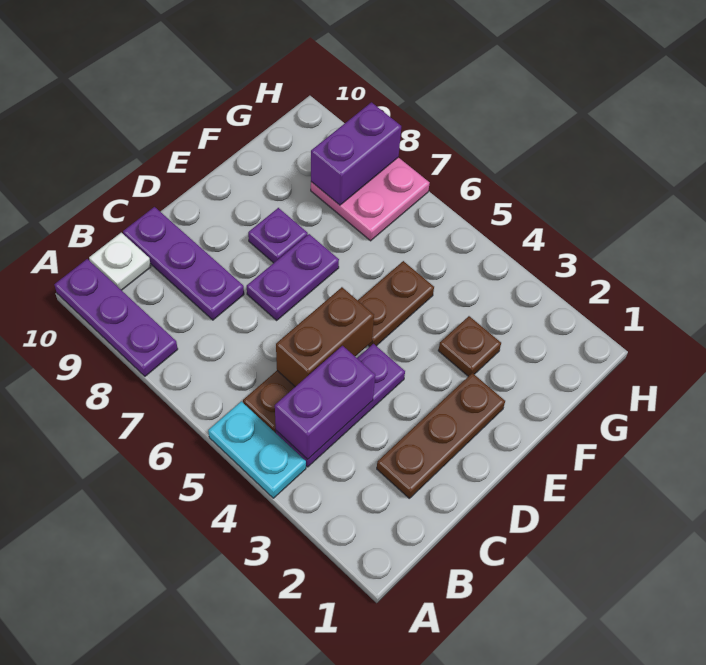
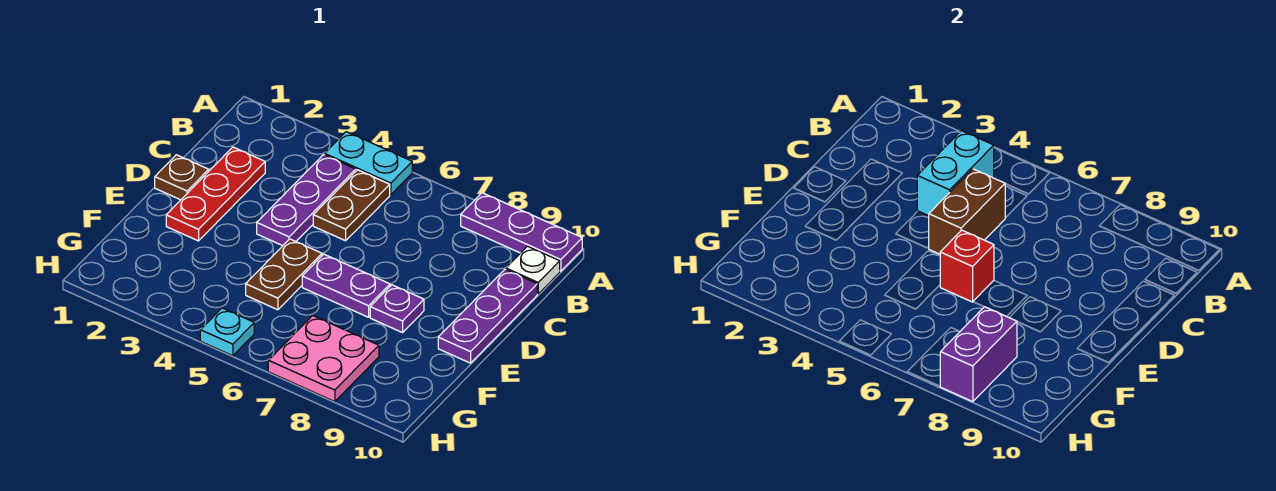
purple 1x2 brick [275,346,375,459] -> cyan 1x2 brick [917,131,994,216]
brown 1x3 plate [377,373,505,499] -> red 1x3 plate [166,147,265,241]
purple 1x3 plate [123,207,244,320] -> purple 1x3 plate turned to [438,269,537,363]
purple 1x2 plate [247,234,339,320] -> purple 1x2 plate turned to [302,254,390,317]
none -> red 1x1 brick [940,230,994,302]
brown 1x1 plate [438,316,501,376] -> brown 1x1 plate moved to [155,155,209,200]
none -> cyan 1x1 plate [200,308,254,356]

